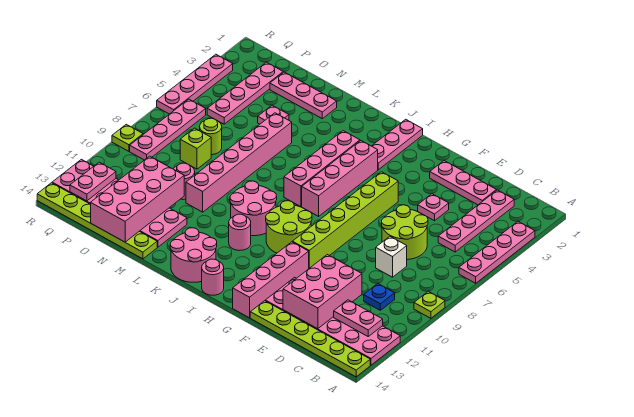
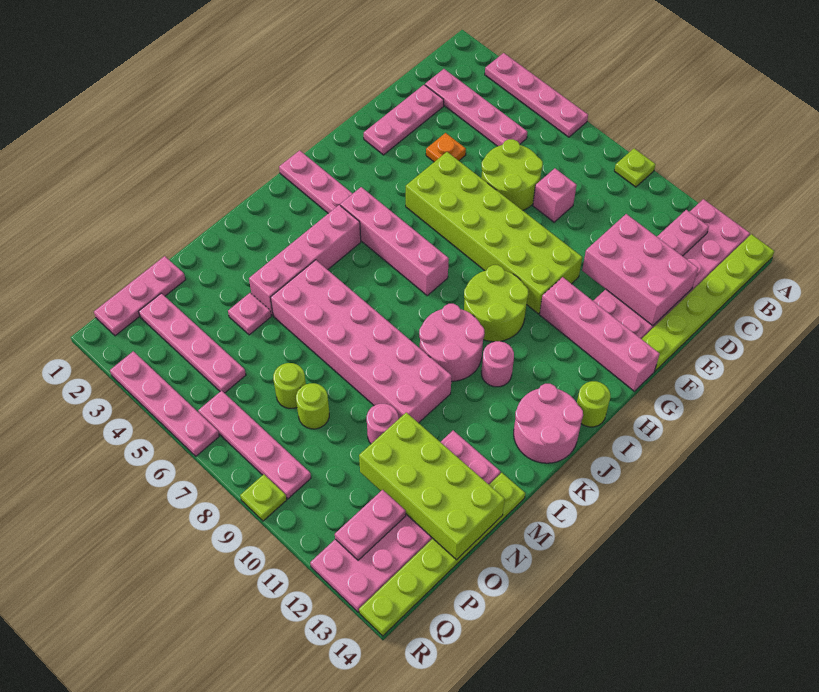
blue 1x1 plate [364,284,395,310] -> none
white 1x1 brick [376,236,407,277] -> pink 1x1 brick [533,168,577,222]
pink 1x1 plate [418,194,449,221] -> orange 1x1 plate [426,133,466,162]
lime 1x6 brick [292,172,398,268] -> lime 2x6 brick [406,152,582,314]
pink 1x1 round brick [202,259,224,295] -> lime 1x1 round brick [577,381,610,427]
pink 1x4 brick [284,131,360,207] -> pink 1x4 brick turned to [249,205,361,316]
pink 1x3 plate [270,72,337,119] -> pink 1x3 plate moved to [94,256,186,336]
pink 1x6 brick [186,113,292,212] -> pink 2x6 brick [271,260,452,423]
pink 2x4 brick [91,156,184,242] -> lime 2x4 brick [359,413,505,560]
lime 1x1 brick [180,128,211,169] -> lime 1x1 round brick [296,383,329,429]
pink 1x2 plate [70,162,116,201] -> pink 1x2 plate turned to [335,490,406,560]

